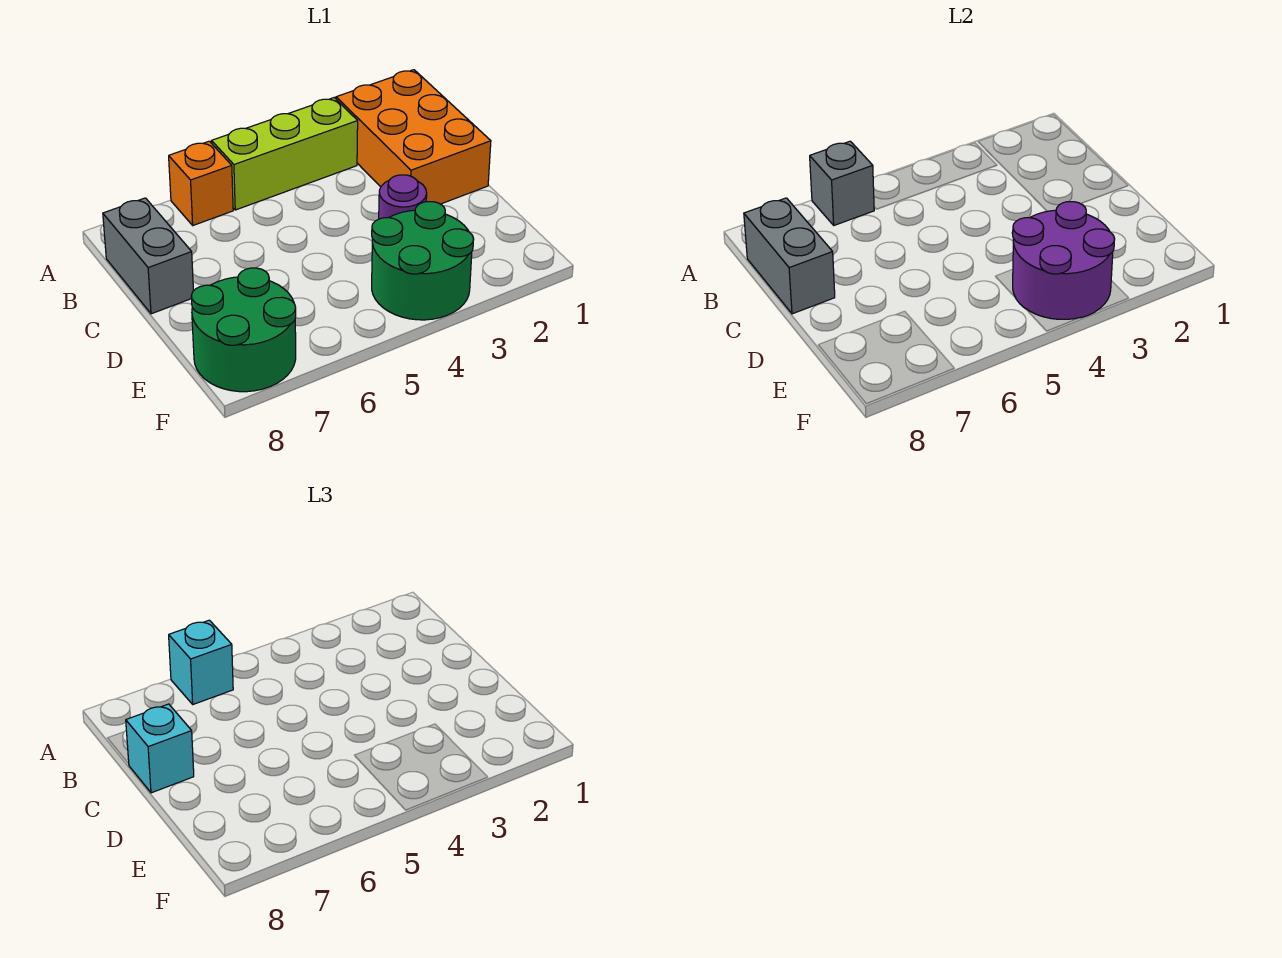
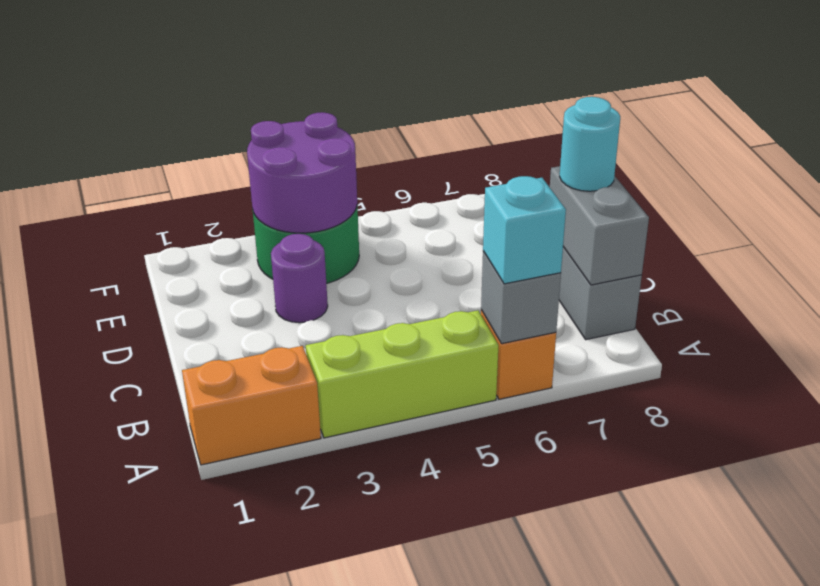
orange 2x3 brick [336,70,491,204] -> orange 1x2 brick [182,346,321,465]
cyan 1x1 brick [126,704,194,793] -> cyan 1x1 round brick [560,97,620,191]
green 2x2 round brick [191,268,296,392] -> none

